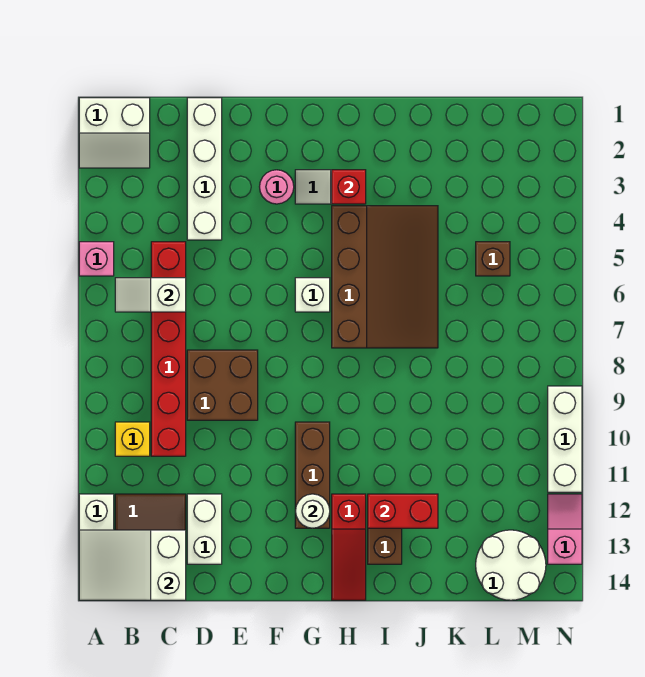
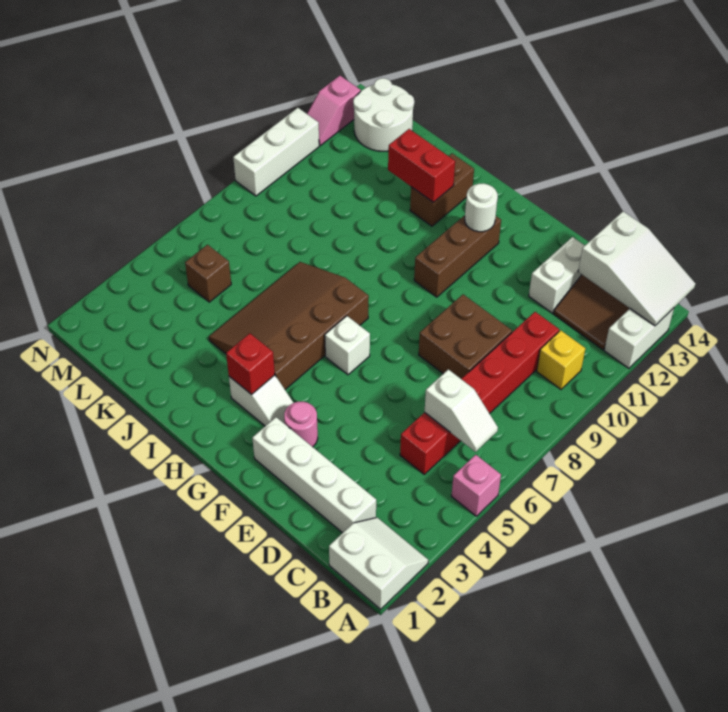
white 1x4 brick [187,98,222,240] -> white 1x4 brick turned to [252,417,376,533]
red 1x3 slope [332,494,366,600] -> none

